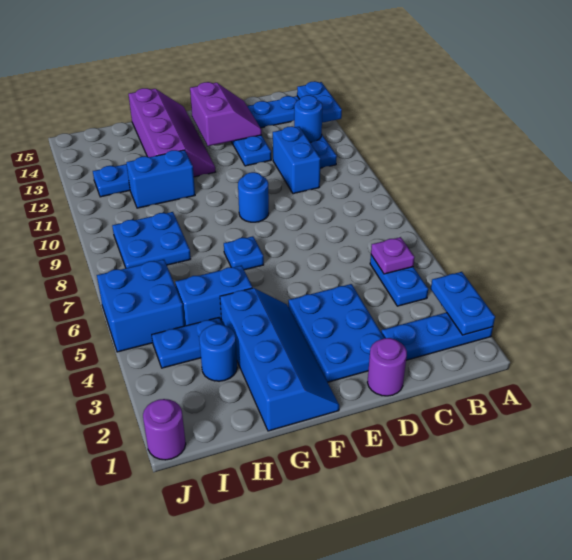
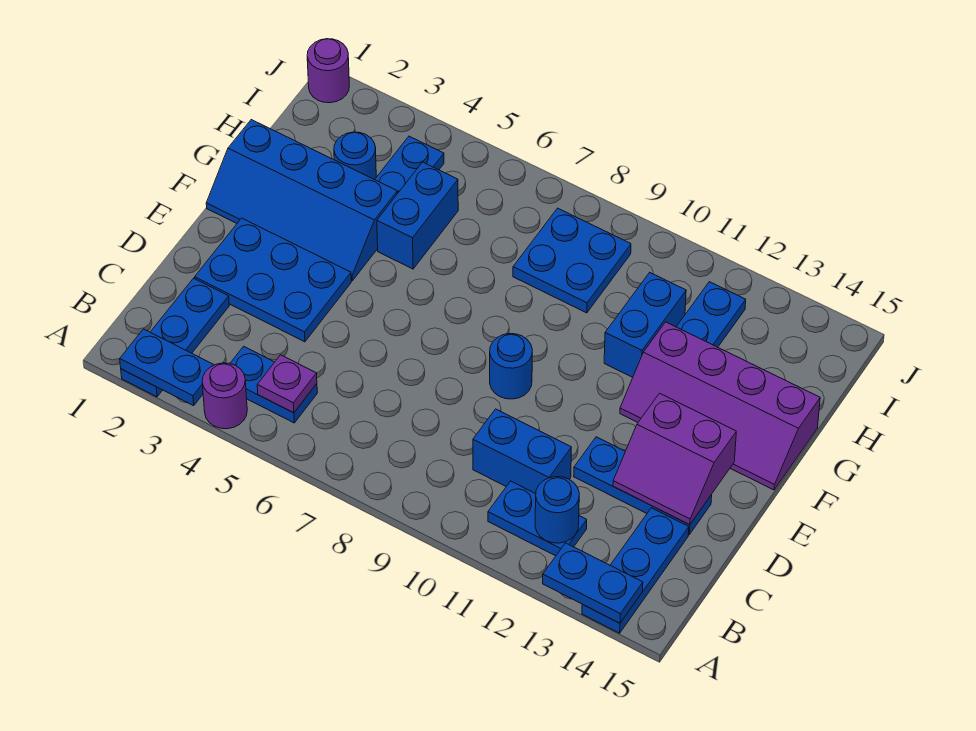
purple 1x1 round brick [367,338,407,396] -> purple 1x1 round brick moved to [202,363,247,429]
blue 1x1 plate [224,236,264,270] -> none
blue 2x2 brick [97,260,185,352] -> none

